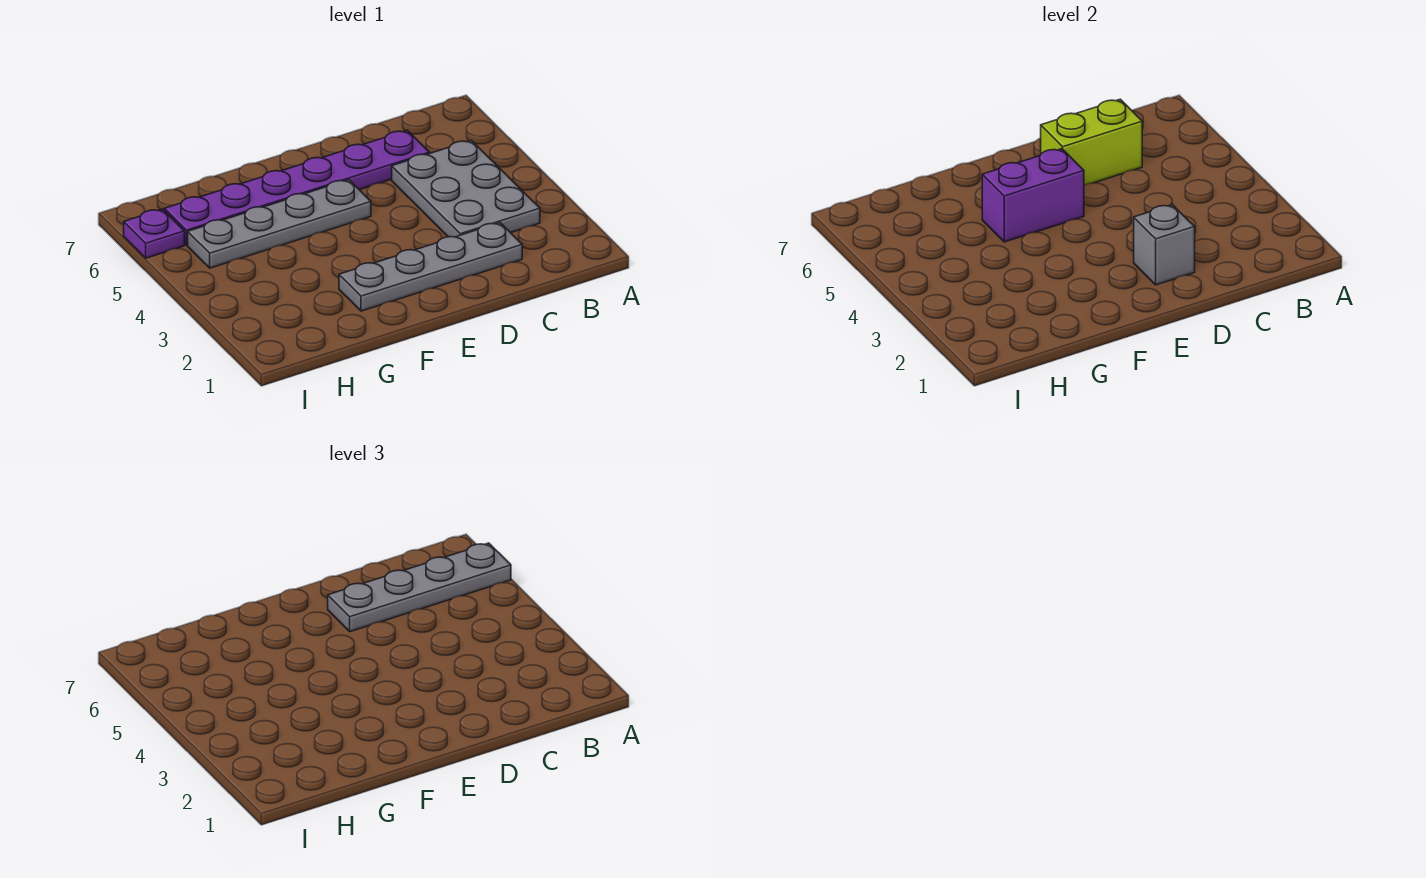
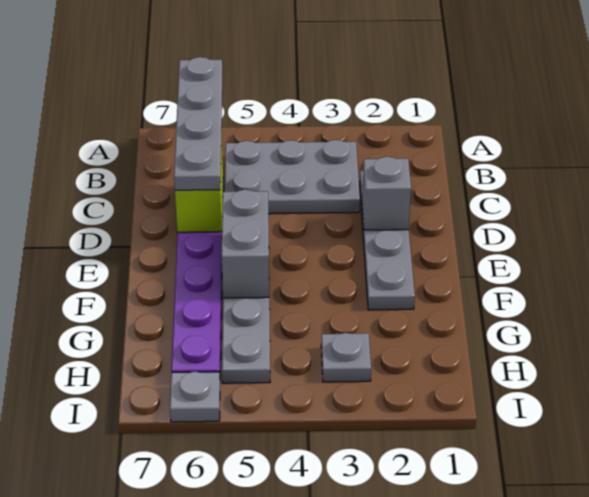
purple 1x2 brick [982,149,1084,242] -> grey 1x2 brick [222,190,269,298]
none -> grey 1x1 plate [321,333,371,382]
purple 1x1 plate [124,209,185,258] -> grey 1x1 plate [170,372,220,422]

